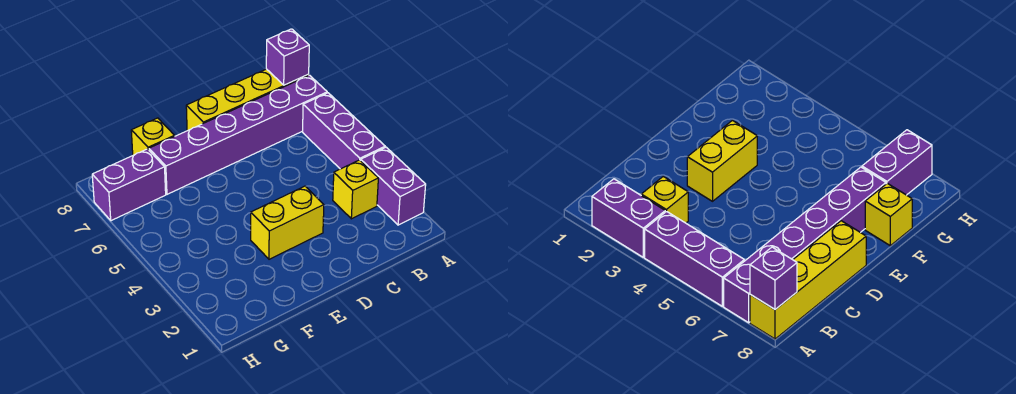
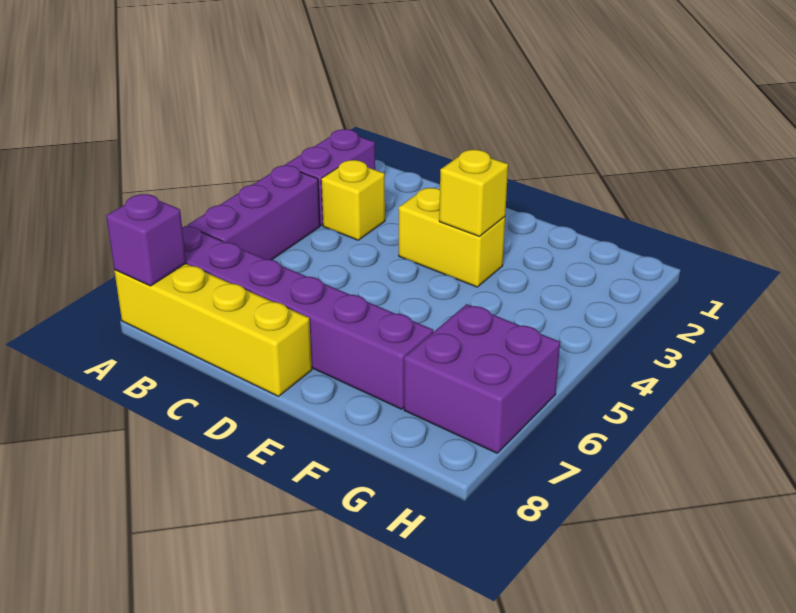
yellow 1x1 brick [131,118,175,155] -> yellow 1x1 brick moved to [439,150,508,237]
purple 1x2 brick [92,149,166,221] -> purple 2x2 brick [404,304,560,453]

